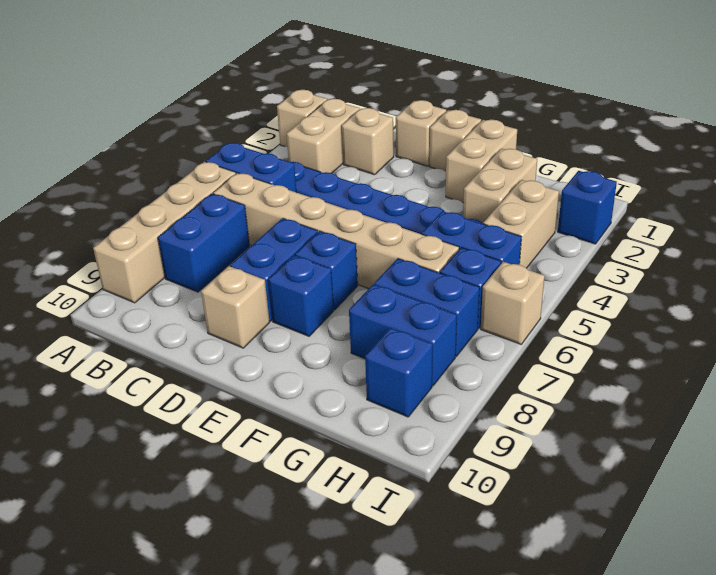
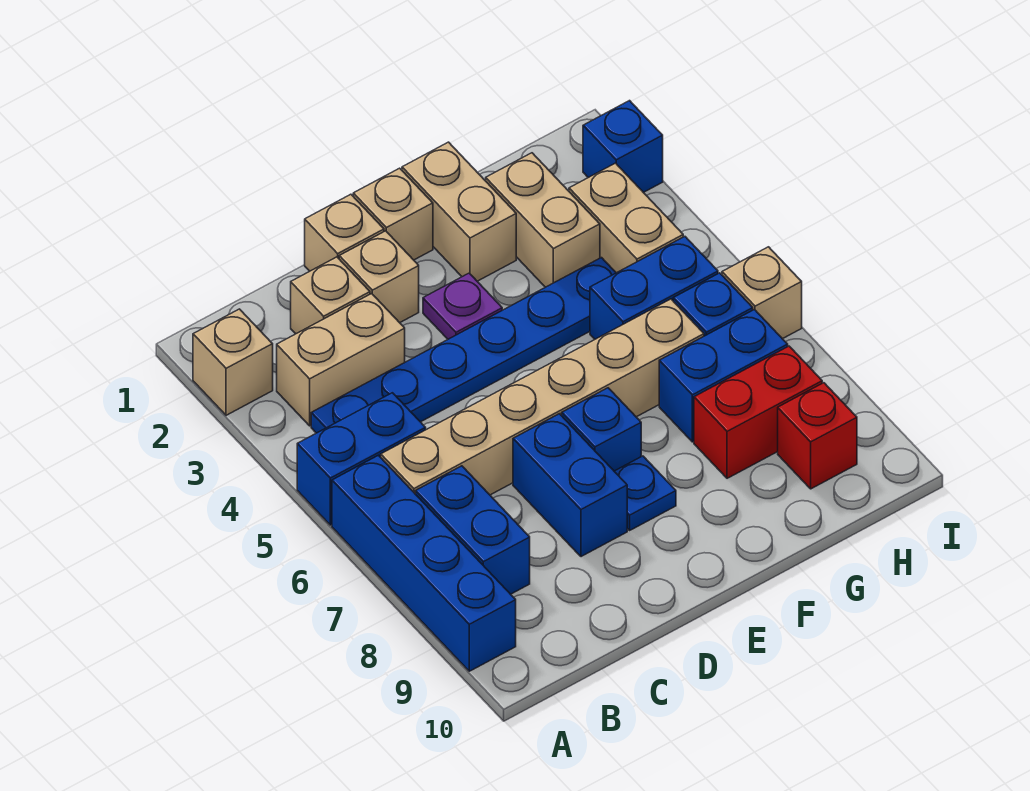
tan 1x4 brick [93,162,236,303] -> blue 1x4 brick [332,455,516,671]
tan 1x2 brick [287,99,360,173] -> tan 1x2 brick turned to [277,294,405,426]
tan 1x1 brick [201,266,270,348] -> tan 1x1 brick moved to [339,231,419,323]
none -> purple 1x1 plate [423,273,502,339]
blue 1x1 brick [268,255,333,336] -> blue 1x1 plate [614,456,676,530]
blue 1x2 brick [349,284,457,386] -> red 1x2 brick [694,346,822,478]
blue 1x1 brick [365,328,433,417] -> red 1x1 brick [778,383,857,489]

